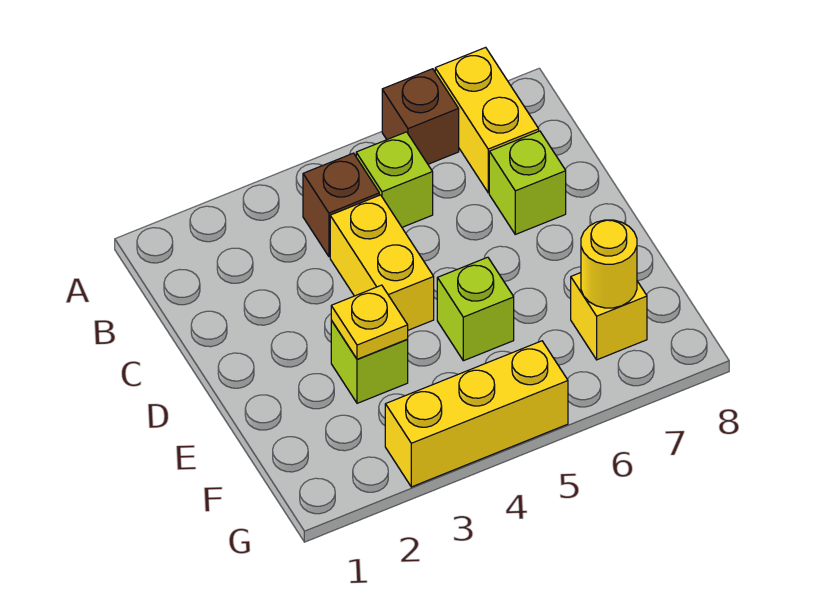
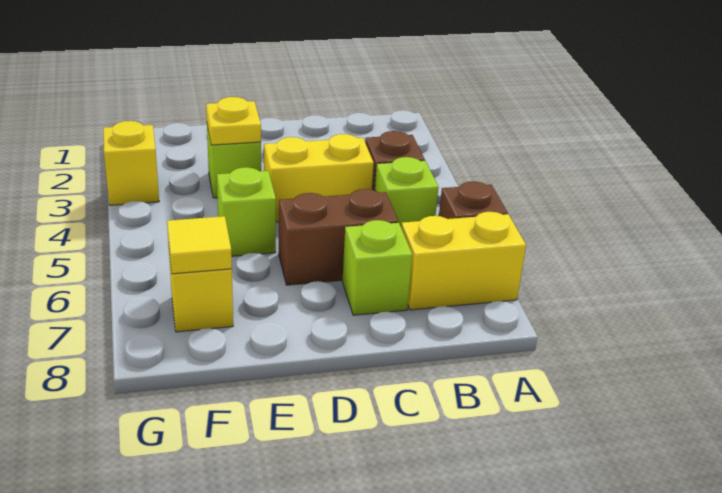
none -> brown 1x2 brick [279,189,398,285]
yellow 1x1 round brick [581,220,637,308] -> yellow 1x1 tile [167,216,232,274]
yellow 1x3 brick [385,341,568,487] -> yellow 1x1 brick [103,121,159,205]

